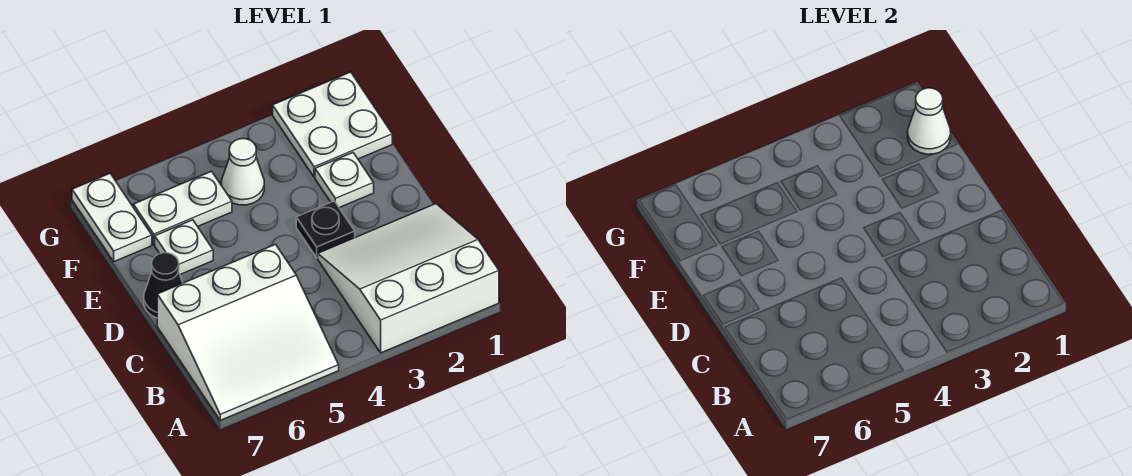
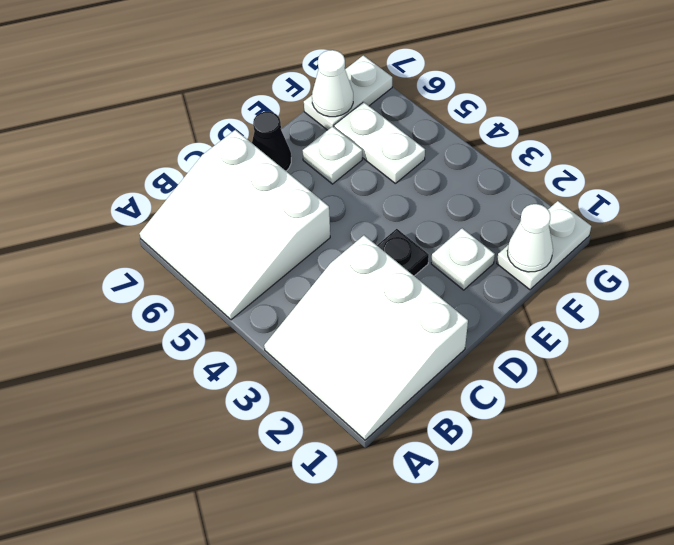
white 3x3 slope [318,204,499,353] -> white 3x3 slope turned to [264,235,468,440]
white 2x2 plate [273,72,392,177] -> white 1x2 plate [497,201,591,290]
white 1x1 cone [221,139,264,205] -> white 1x1 cone moved to [312,50,353,117]

